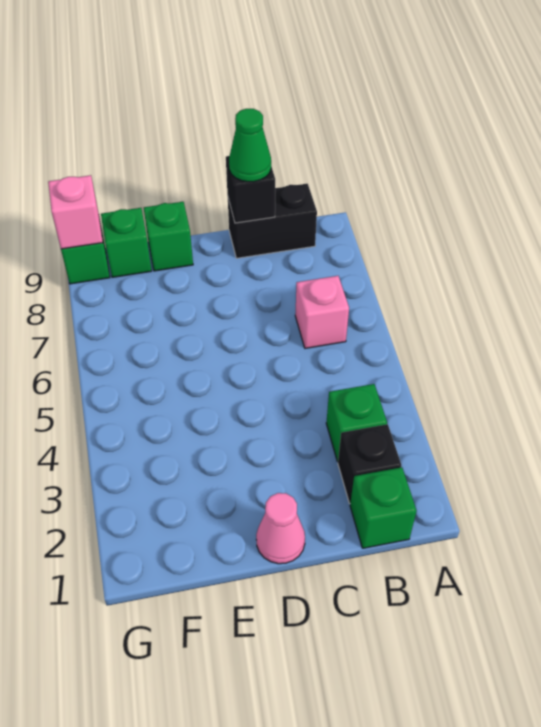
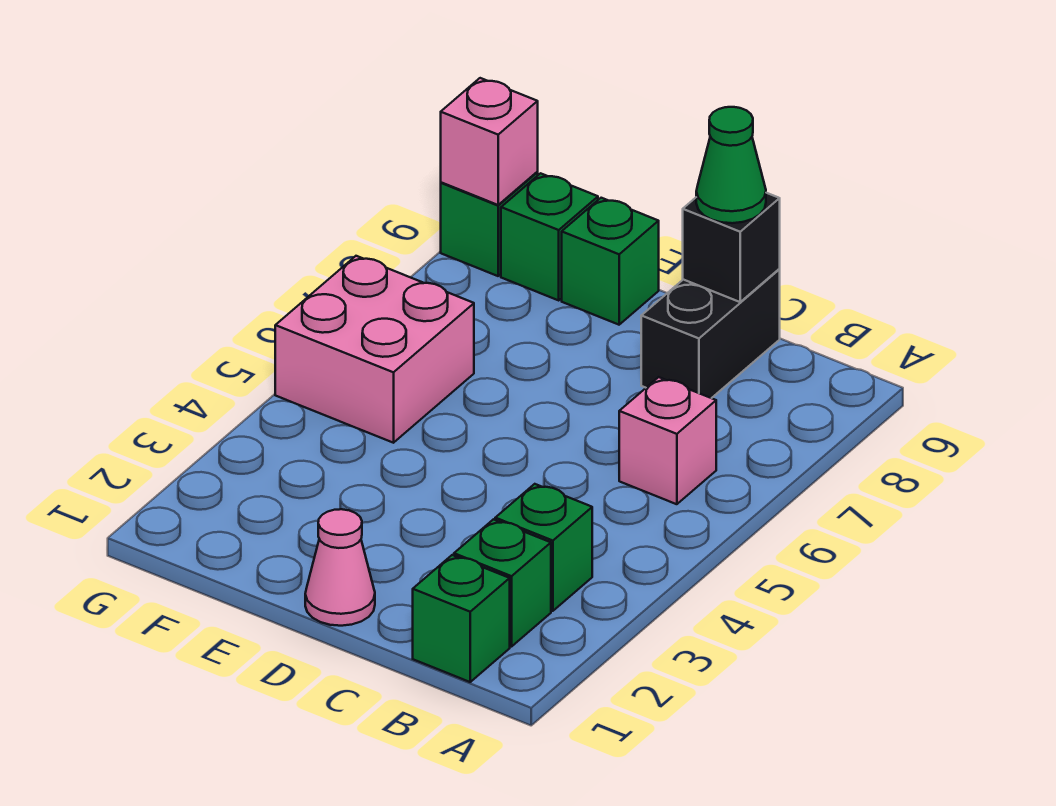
black 1x1 brick [338,424,401,503] -> green 1x1 brick [454,519,551,647]
black 1x2 brick [228,184,317,258] -> black 1x2 brick turned to [641,269,780,398]
none -> pink 2x2 brick [275,256,474,443]

